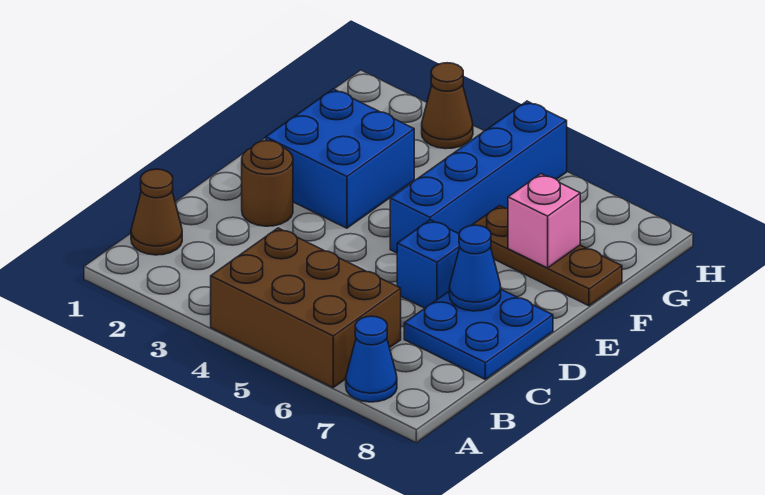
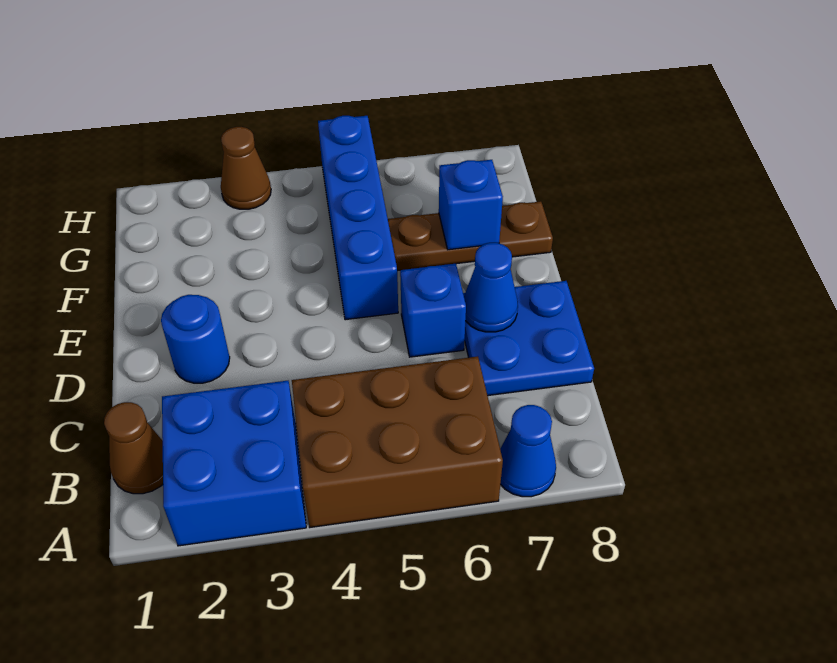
brown 1x1 round brick [242,141,293,226] -> blue 1x1 round brick [161,295,230,383]
blue 2x2 brick [266,89,414,228] -> blue 2x2 brick moved to [162,381,306,546]
pink 1x1 brick [508,174,580,268] -> blue 1x1 brick [439,160,503,250]

